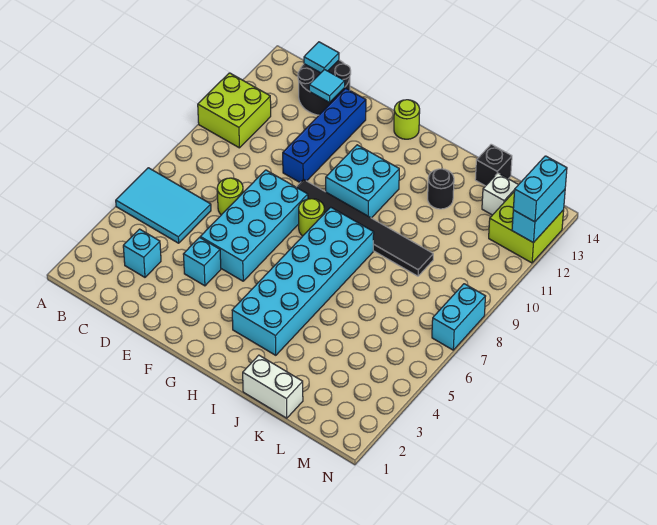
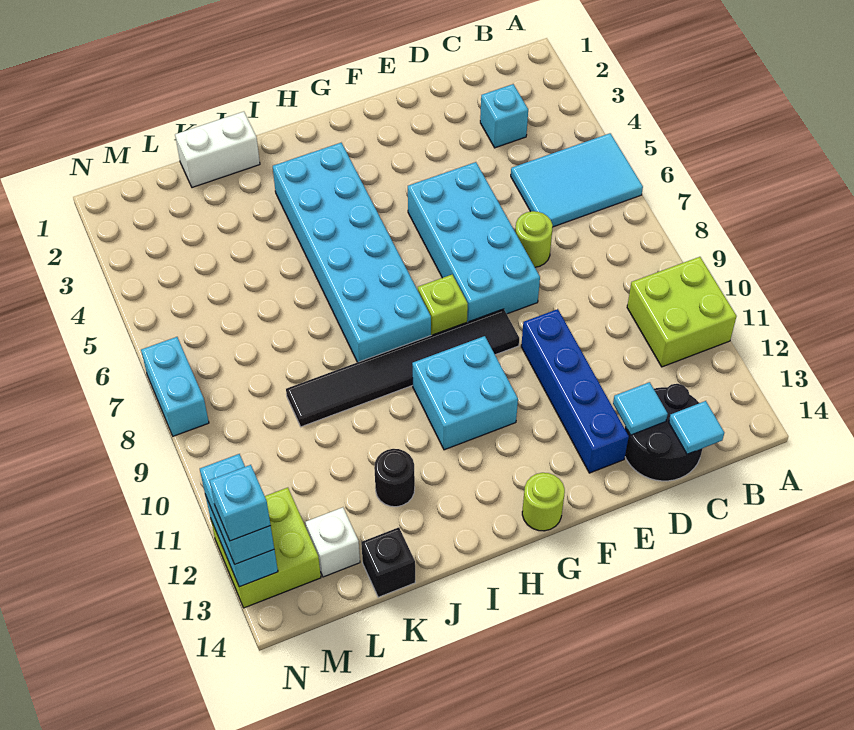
cyan 1x1 brick [183,237,221,286] -> cyan 1x1 brick moved to [209,465,271,541]
lime 1x1 round brick [299,199,324,236] -> lime 1x1 brick [418,275,468,335]

